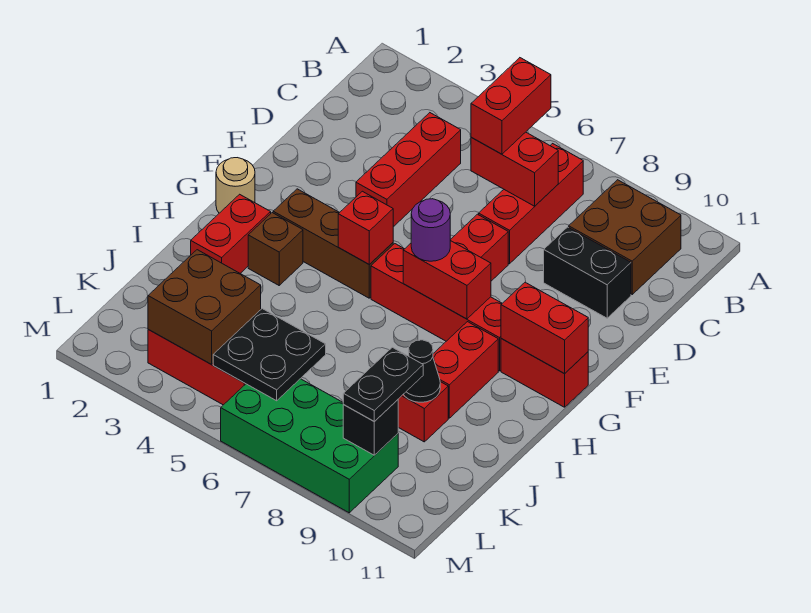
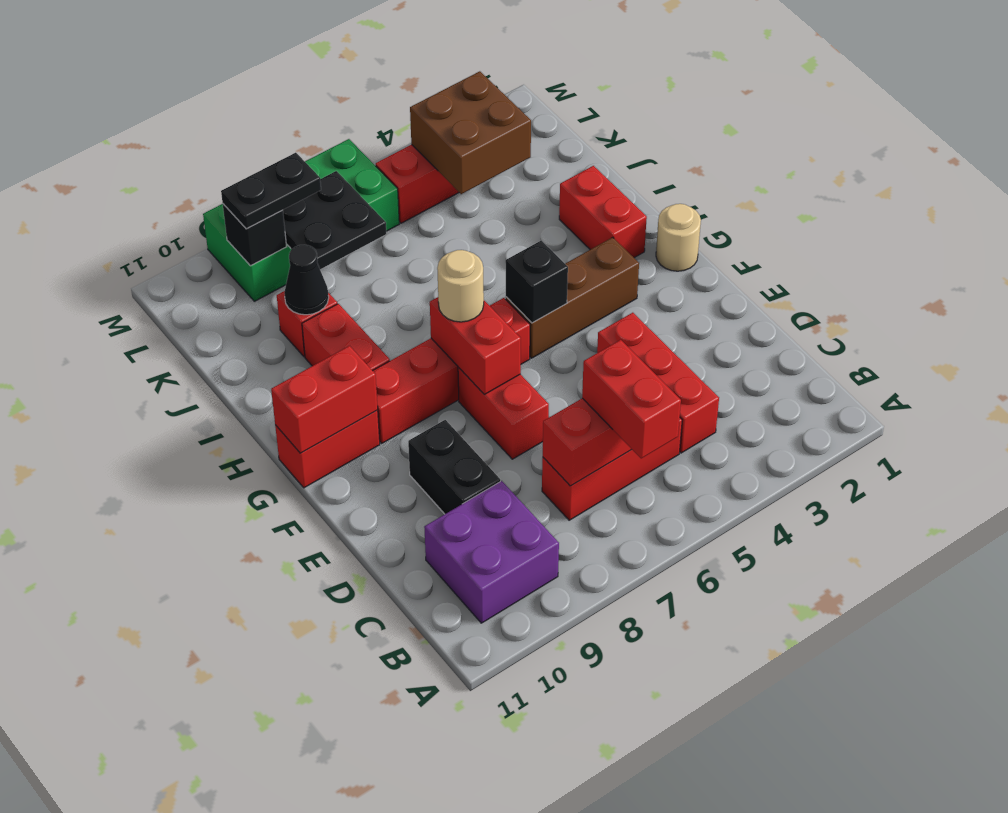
red 1x3 brick [479,144,583,264] -> red 1x3 brick turned to [542,418,682,520]
brown 2x2 brick [569,180,681,294] -> purple 2x2 brick [424,481,559,623]
black 1x2 brick [544,227,631,318] -> black 1x2 brick turned to [408,420,500,514]
red 1x1 brick [338,191,393,264] -> black 1x1 brick [506,241,568,323]
red 1x2 brick [403,241,491,319] -> red 1x2 brick turned to [430,297,521,394]
purple 1x1 round brick [411,199,450,261] -> tan 1x1 round brick [437,250,484,322]
brown 1x1 brick [248,213,303,285] -> none
black 2x2 plate [213,309,326,401] -> black 2x2 plate moved to [283,171,386,269]
black 1x2 plate [343,347,423,421] -> black 1x2 plate turned to [221,153,321,229]

